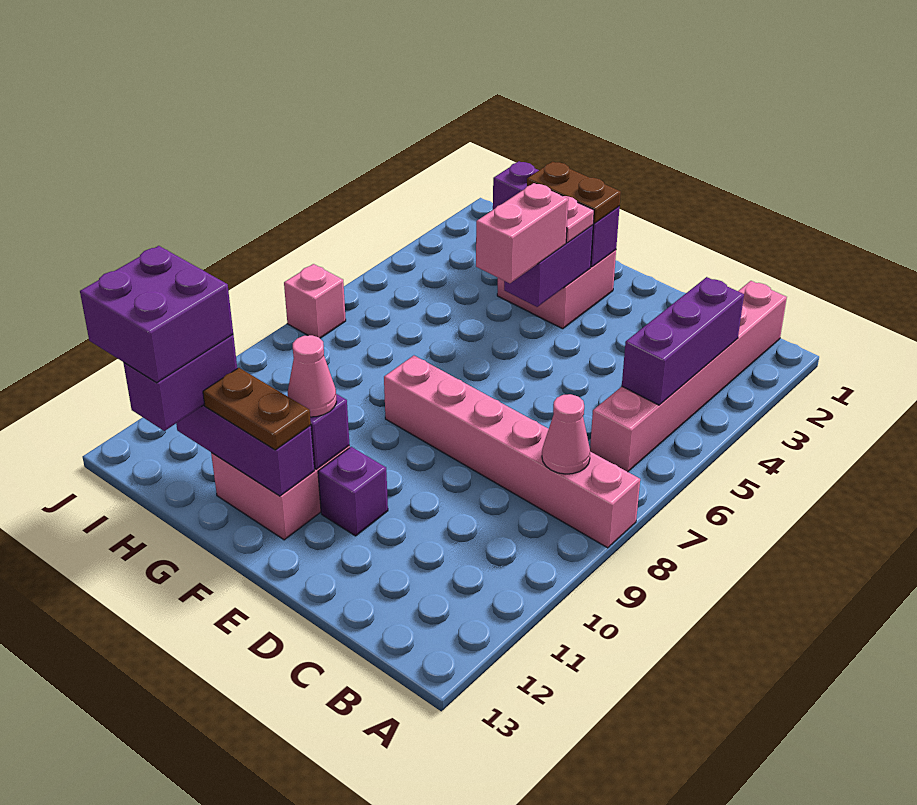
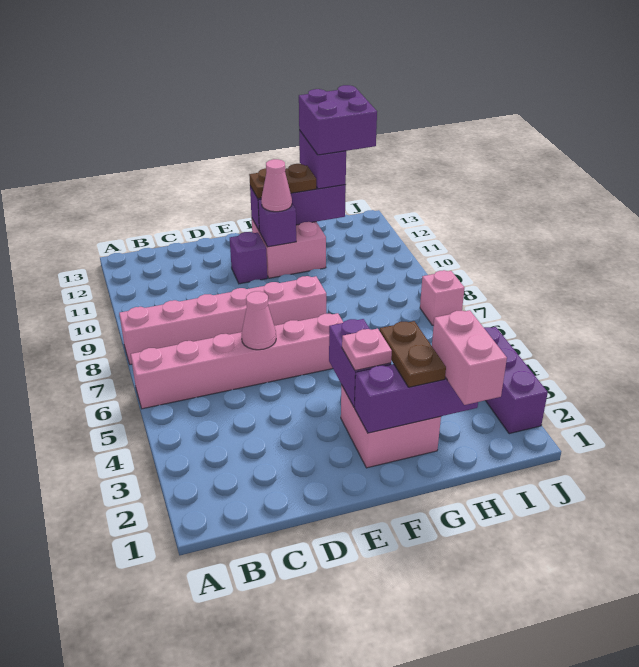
pink 1x6 brick [590,281,787,472] -> pink 1x6 brick turned to [131,313,343,409]
purple 1x3 brick [622,277,744,405] -> purple 1x3 brick moved to [484,327,548,434]
pink 1x1 cone [542,394,590,474] -> pink 1x1 cone moved to [241,291,276,350]
brown 1x2 plate [527,162,621,223] -> brown 1x2 plate turned to [380,321,446,387]
pink 1x2 brick [476,183,568,283] -> pink 1x2 brick moved to [432,310,507,405]

